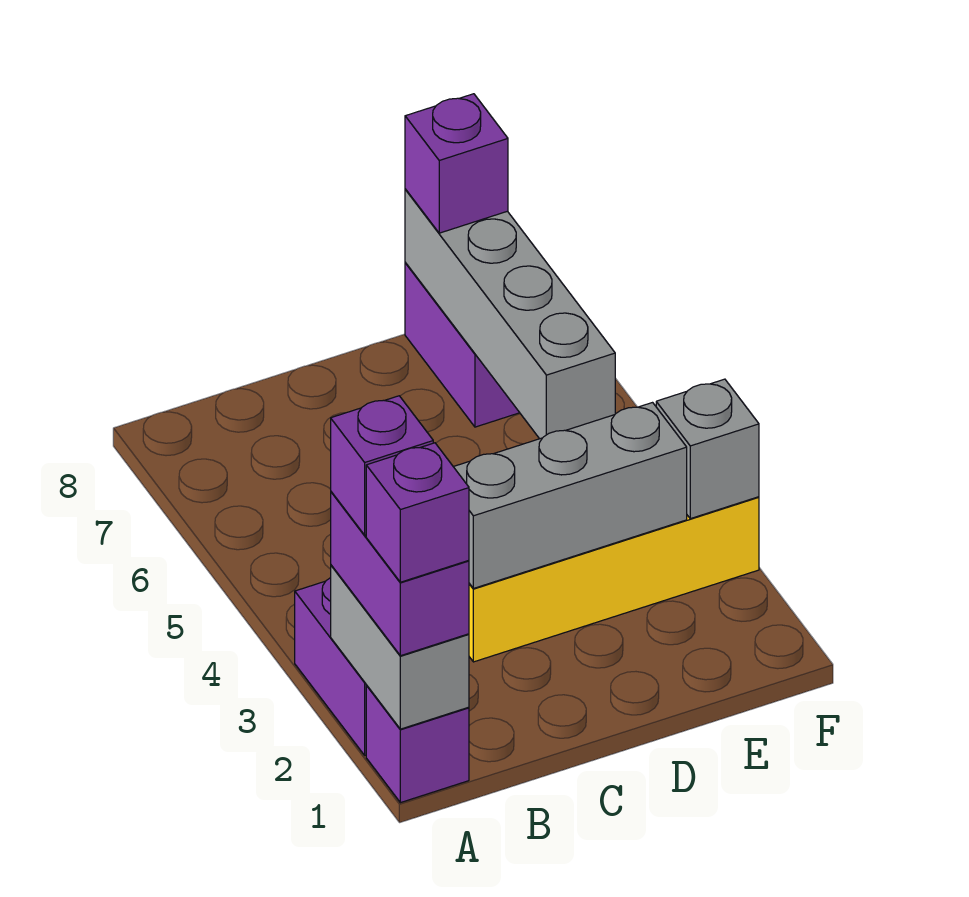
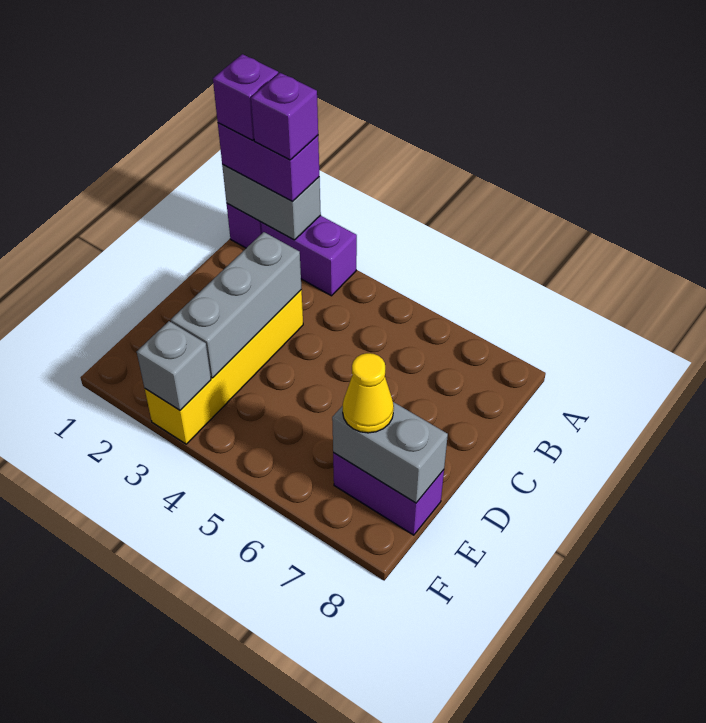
grey 1x4 brick [405,189,615,439] -> grey 1x2 brick [332,402,448,503]
none -> yellow 1x1 cone [343,353,394,433]
purple 1x1 brick [405,94,508,233] -> none

